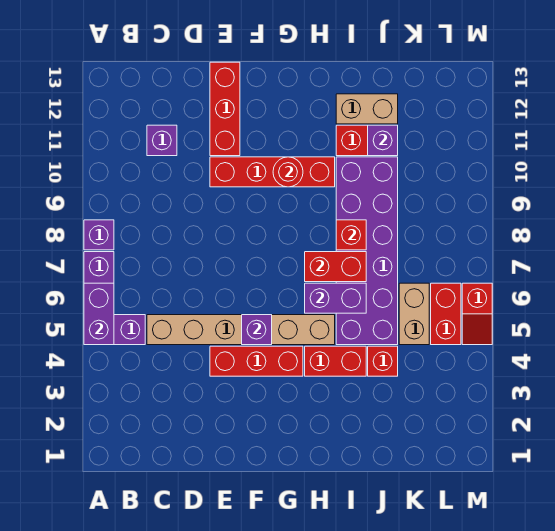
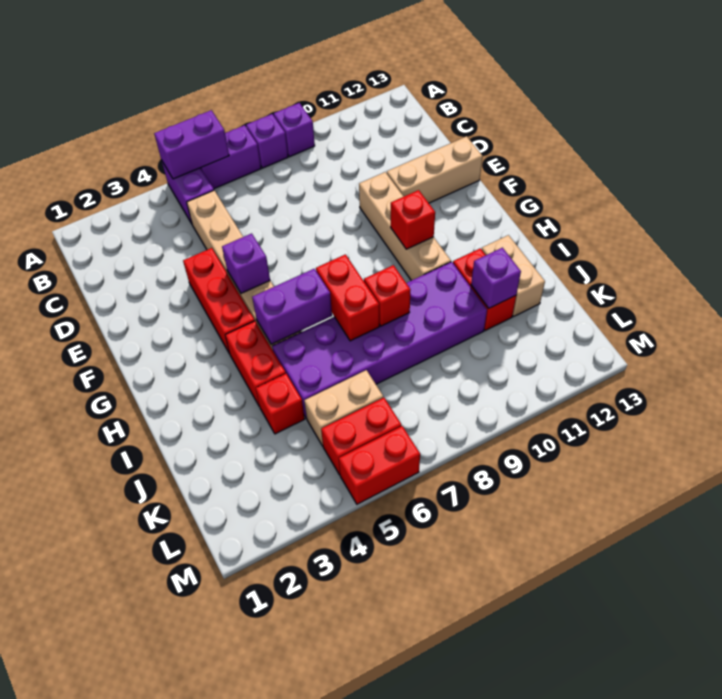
purple 1x1 brick [147,125,177,156] -> purple 1x1 brick moved to [274,103,315,157]
red 1x4 brick [210,157,335,187] -> tan 1x4 brick [359,172,451,281]
red 1x3 brick [210,62,240,156] -> tan 1x3 brick [387,136,483,203]
red 1x1 round brick [273,157,303,187] -> red 1x1 brick [391,190,435,249]
purple 1x2 brick [305,283,366,313] -> purple 1x2 brick turned to [252,269,332,344]
red 1x2 slope [462,283,492,345] -> red 1x2 brick [339,426,420,504]

